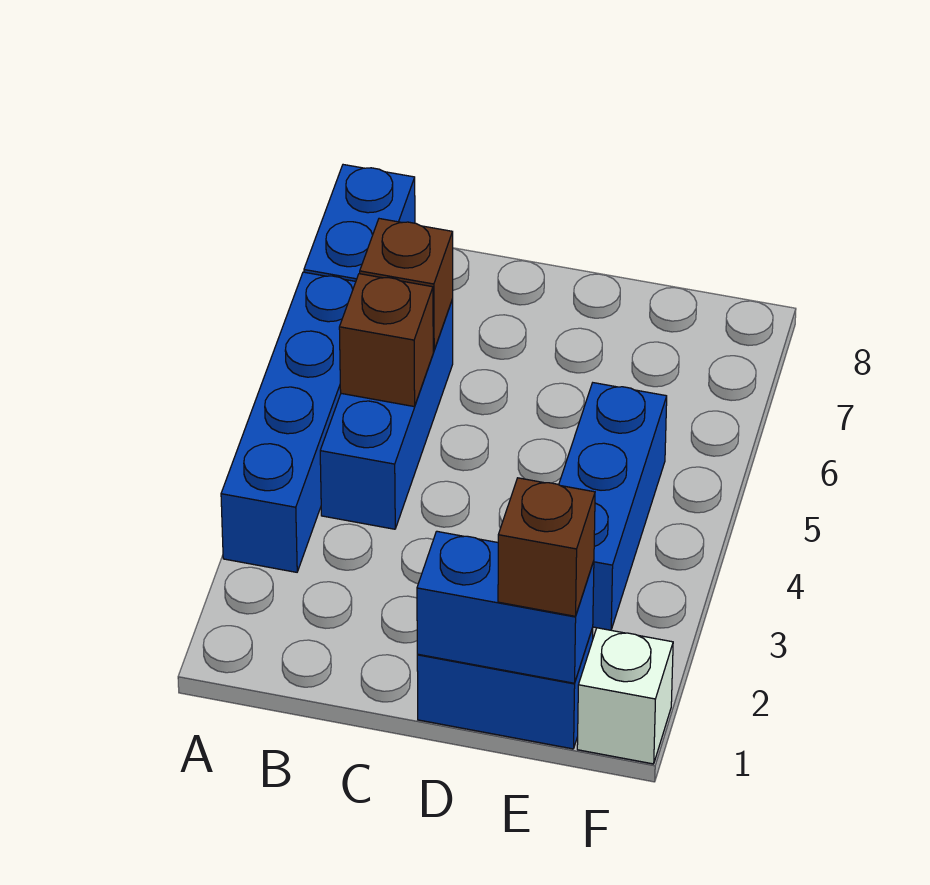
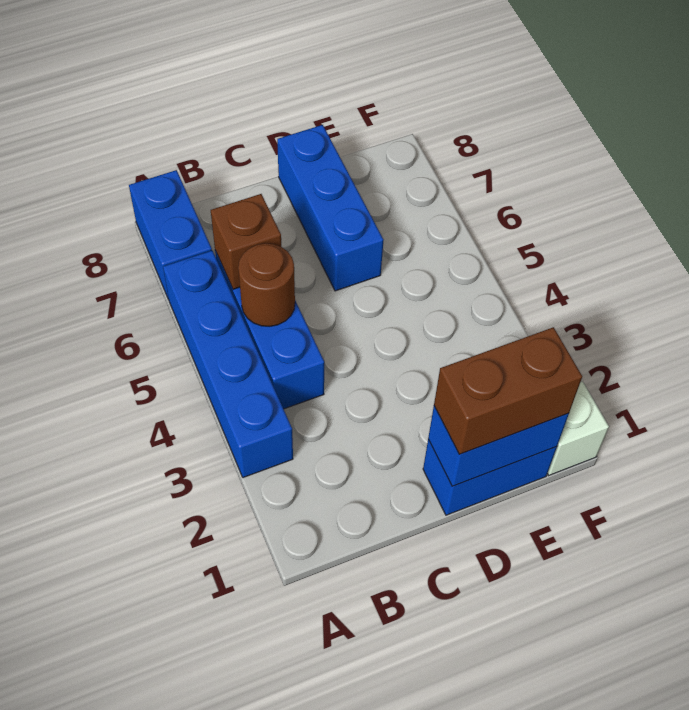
brown 1x1 brick [339,274,433,407] -> brown 1x1 round brick [238,243,295,326]
brown 1x1 brick [498,478,595,616] -> brown 1x2 brick [434,327,582,454]
blue 1x3 brick [559,383,667,630] -> blue 1x3 brick moved to [277,125,383,291]

